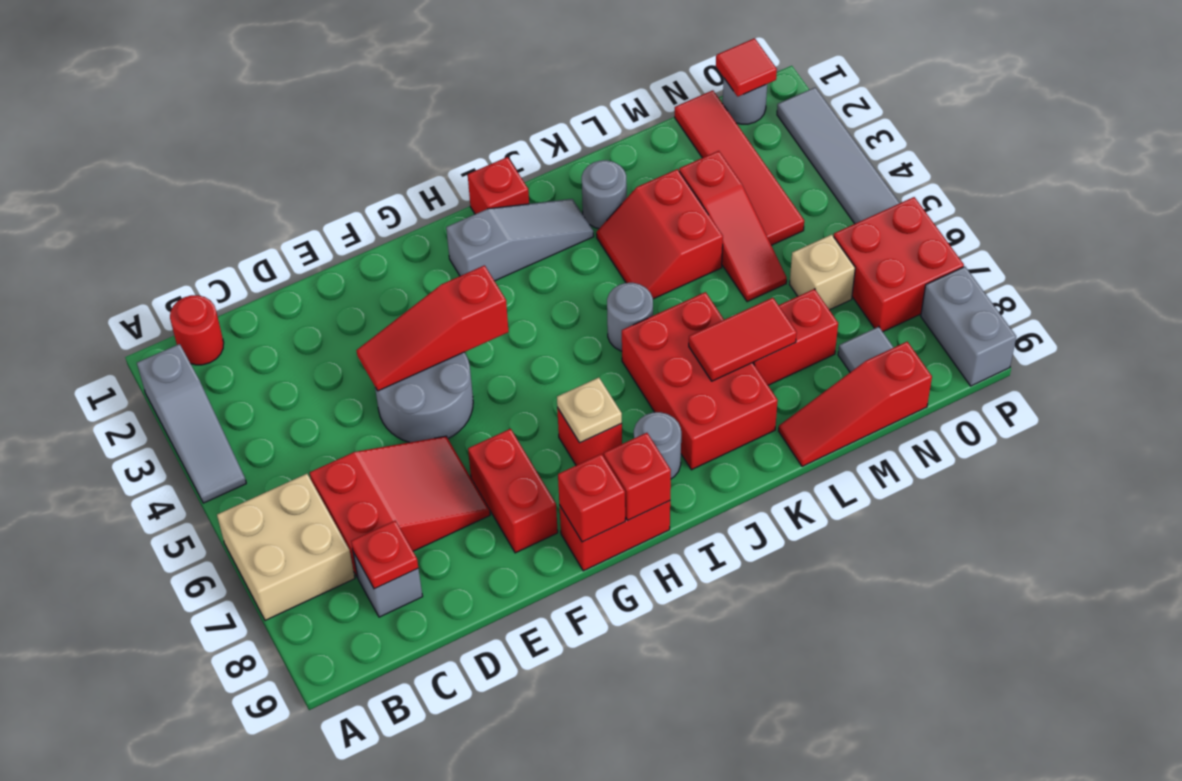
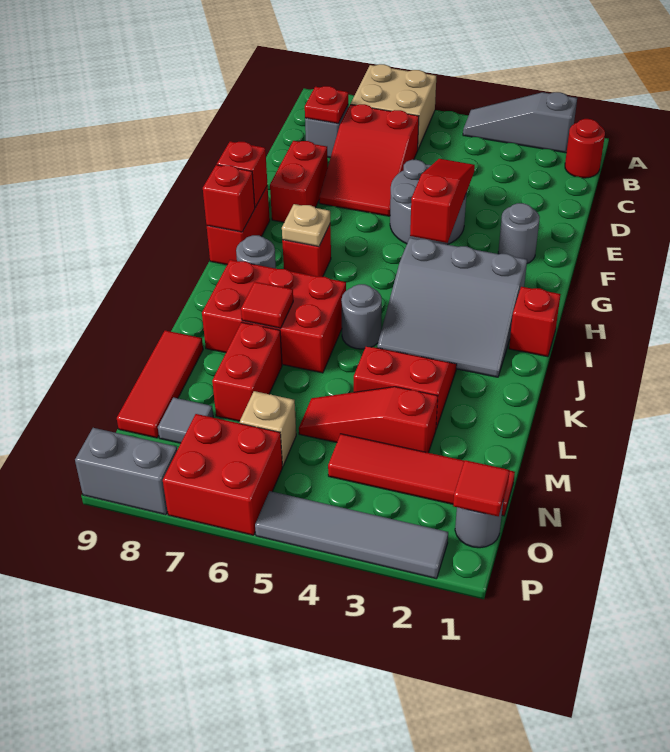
red 1x2 brick [468,429,558,553] -> red 1x2 brick turned to [270,141,328,222]
grey 1x3 slope [446,199,594,281] -> grey 3x3 slope [377,238,527,377]
grey 1x1 round brick [582,160,627,229] -> grey 1x1 round brick moved to [498,203,540,263]
red 1x2 tile [689,298,797,381] -> red 1x1 tile [241,282,293,328]
red 1x3 slope [778,342,932,466] -> red 1x3 tile [117,331,203,438]

